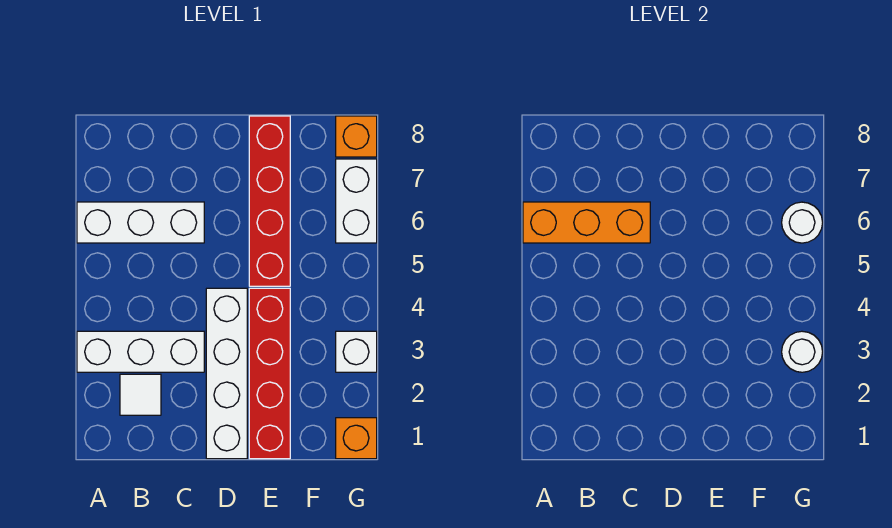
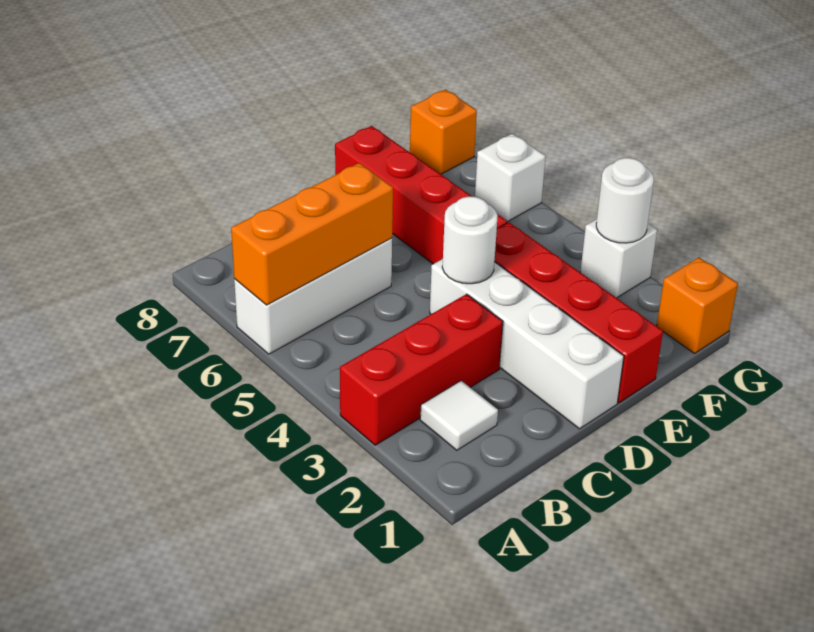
white 1x3 brick [77,331,204,372] -> red 1x3 brick [340,294,503,445]
white 1x2 brick [336,159,377,243] -> white 1x1 brick [475,134,546,222]
white 1x1 round brick [782,202,823,243] -> white 1x1 round brick moved to [442,197,498,284]

